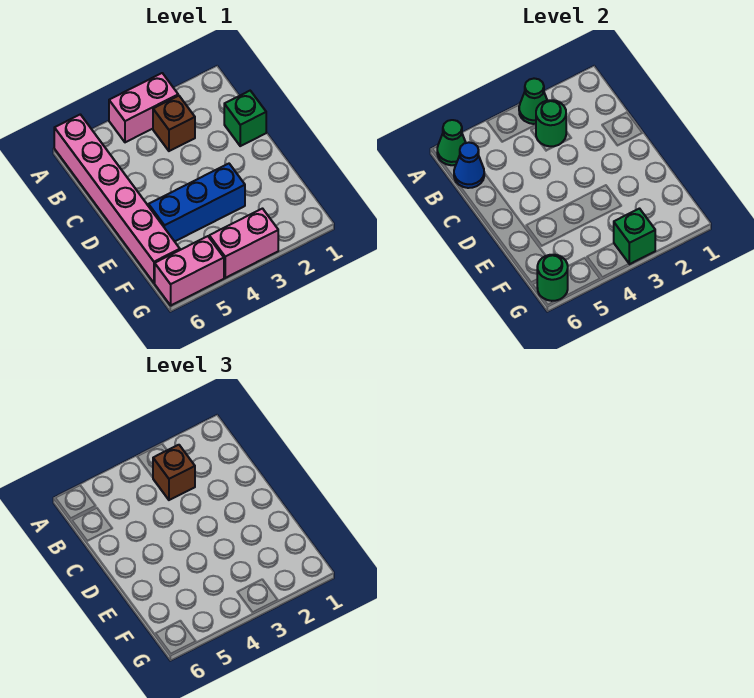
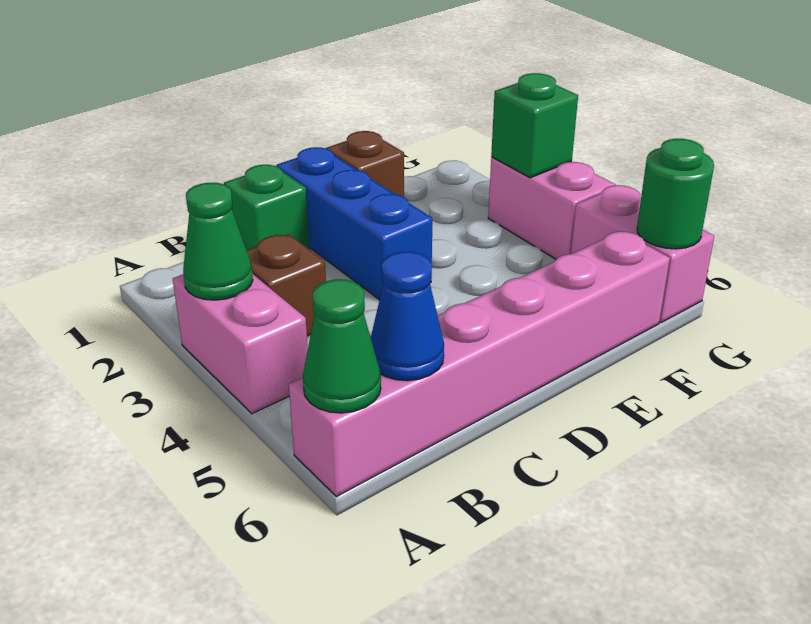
green 1x1 round brick [536,100,566,146] -> none
brown 1x1 brick [153,445,195,500] -> brown 1x1 brick moved to [326,131,404,197]
blue 1x3 brick [149,164,245,241] -> blue 1x3 brick moved to [276,147,432,300]

